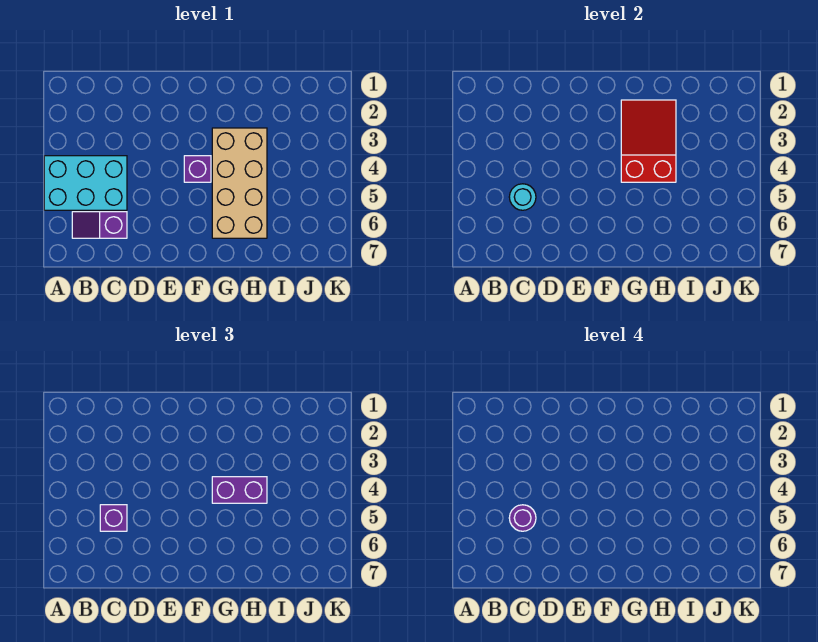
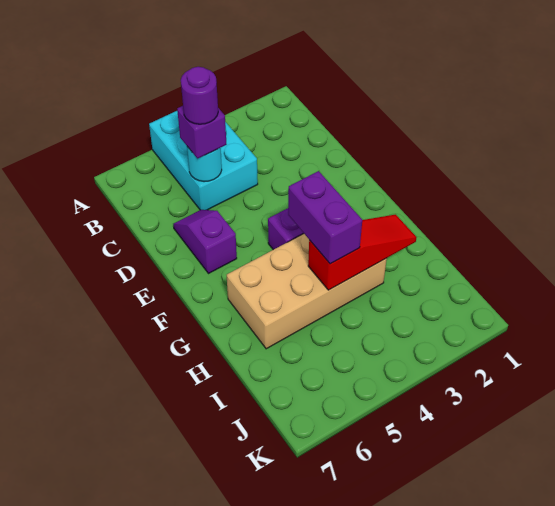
purple 1x2 slope [72,212,127,238] -> purple 1x2 slope moved to [173,210,237,274]
red 2x3 slope [621,100,676,182] -> red 1x3 slope [308,215,417,290]

